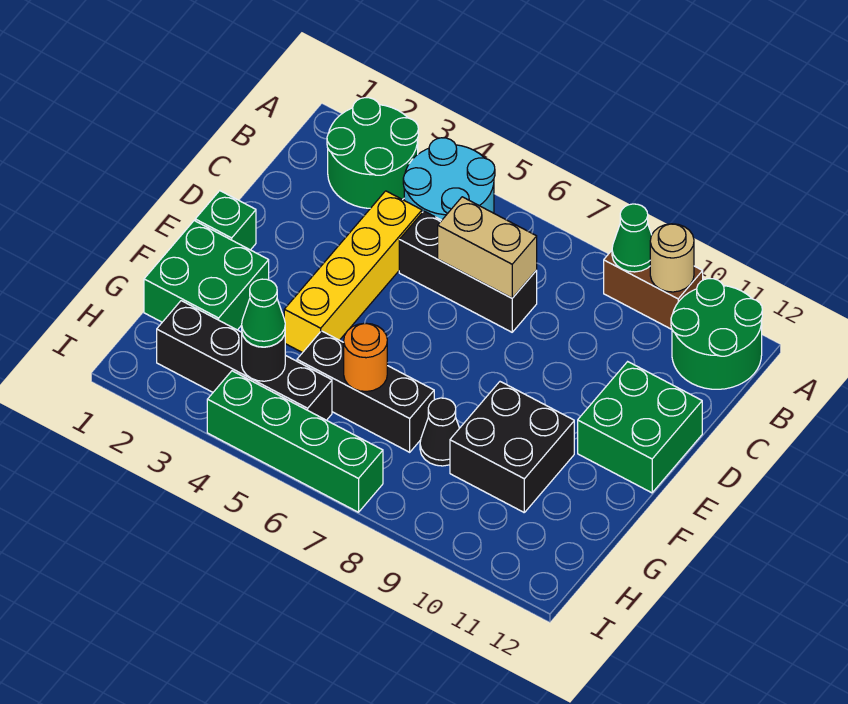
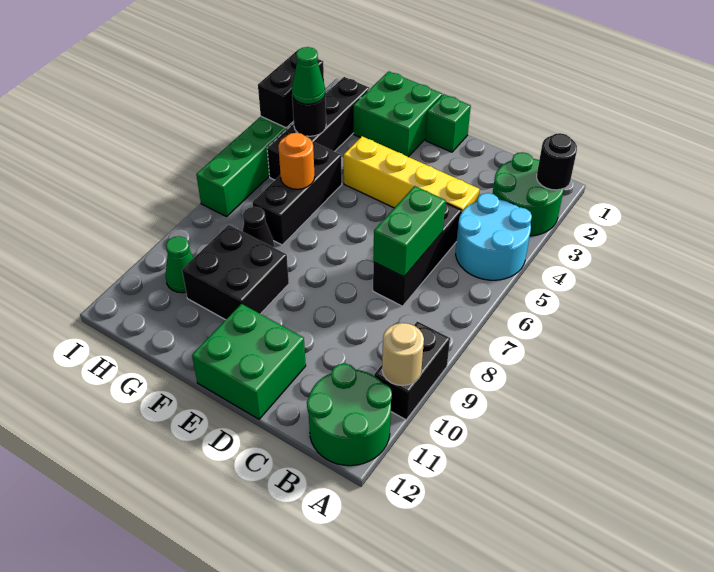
none -> black 1x1 round brick [537,133,577,190]
brown 1x2 brick [604,251,703,329] -> black 1x2 brick [374,321,450,420]
green 1x1 cone [612,204,652,272] -> green 1x1 cone moved to [166,236,194,293]
tan 1x2 brick [438,197,537,298] -> green 1x2 brick [373,186,446,277]
none -> black 1x2 brick [258,50,324,128]

